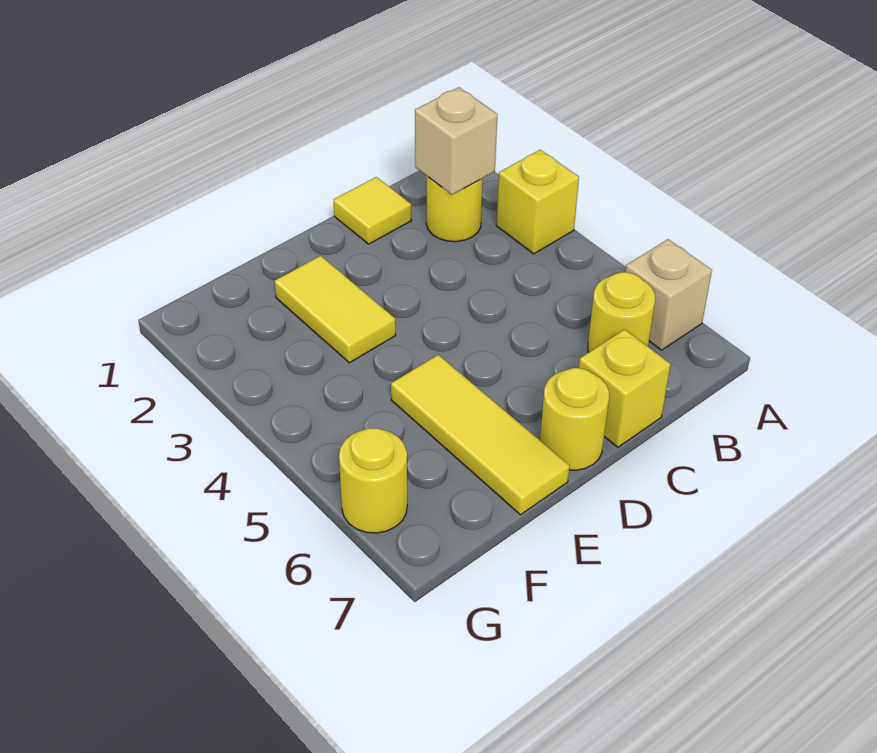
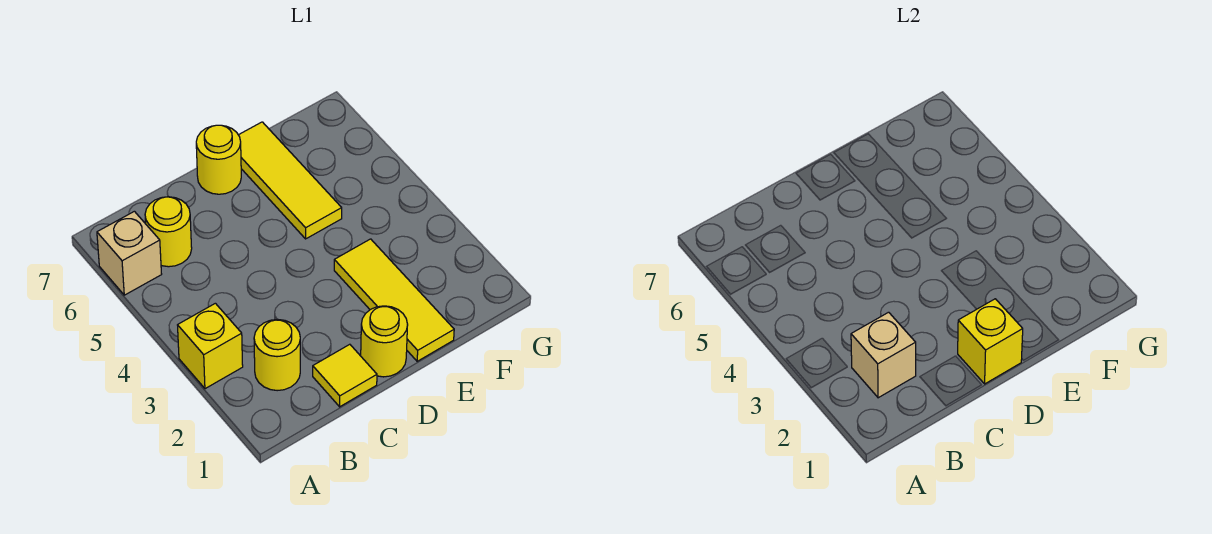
yellow 1x1 brick [579,329,671,447] -> yellow 1x1 brick moved to [958,299,1023,384]
yellow 1x2 tile [274,256,396,363] -> yellow 1x3 tile [334,239,454,361]
yellow 1x1 round brick [339,428,407,533] -> yellow 1x1 round brick moved to [361,306,408,377]

